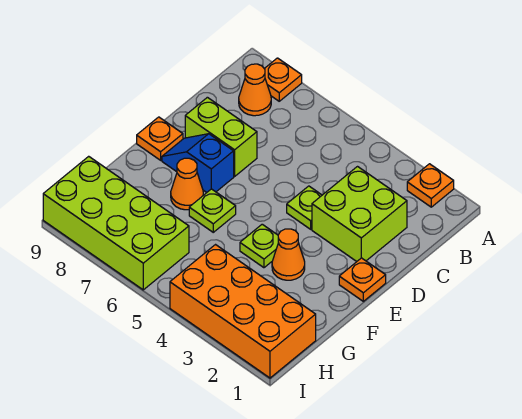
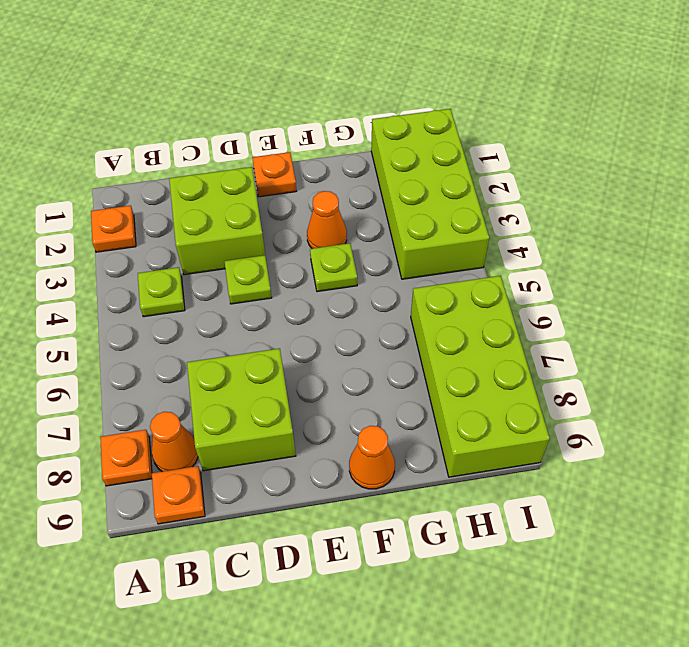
lime 1x2 brick [185,97,257,176] -> lime 2x2 brick [187,348,296,471]
blue 1x2 slope [162,134,234,193] -> none
orange 1x1 plate [137,117,183,160] -> orange 1x1 plate moved to [152,466,205,524]
lime 1x1 plate [189,189,236,232] -> lime 1x1 plate moved to [138,267,185,317]
orange 1x1 cone [171,158,203,210] -> orange 1x1 cone moved to [349,426,395,489]
orange 2x4 brick [170,245,316,378] -> lime 2x4 brick [371,109,489,279]

